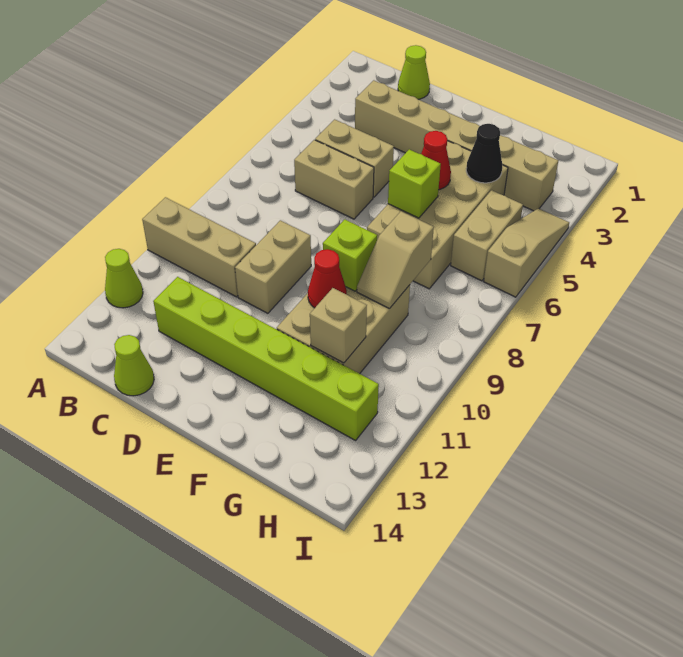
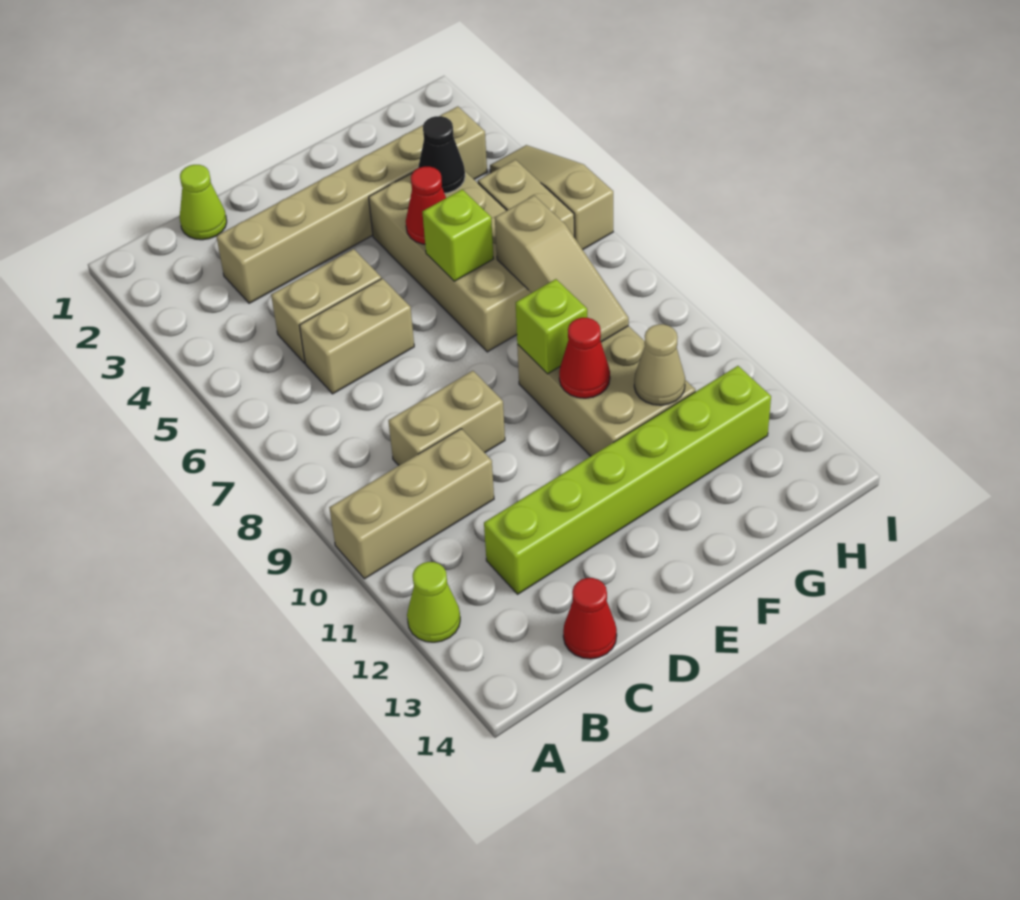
lime 1x1 cone [114,335,154,396] -> red 1x1 cone [563,578,617,659]
tan 1x2 brick [235,220,311,313] -> tan 1x2 brick turned to [388,371,505,465]
tan 1x2 slope [357,211,434,309] -> tan 1x3 slope [495,195,629,342]
tan 1x1 brick [310,288,367,363] -> tan 1x1 cone [634,324,685,405]

